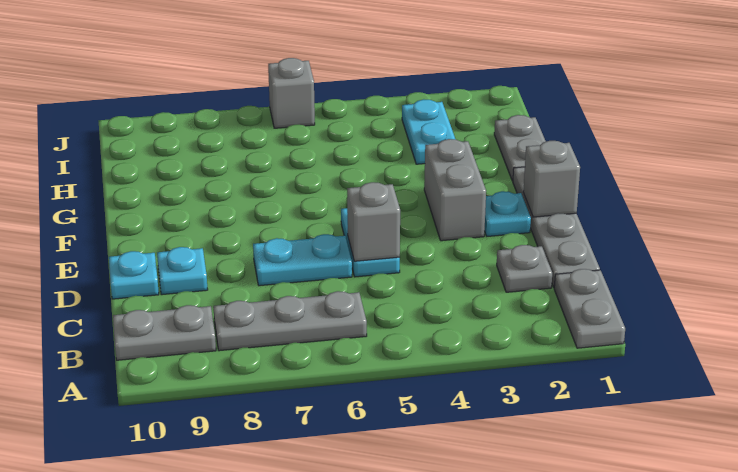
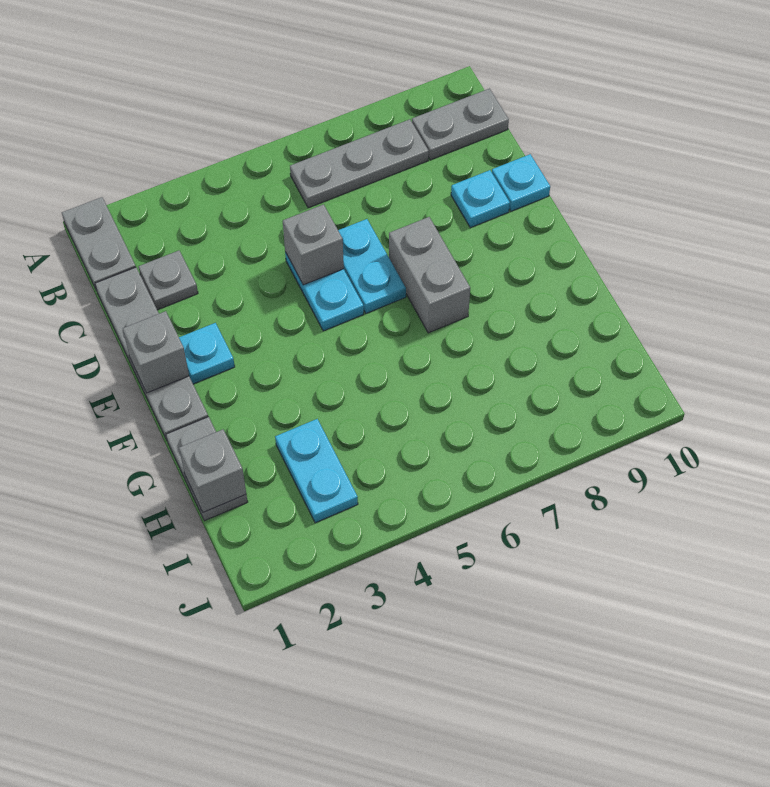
cyan 1x2 plate [253,234,352,286] -> cyan 1x2 plate turned to [338,219,406,313]
grey 1x2 brick [424,139,486,241] -> grey 1x2 brick moved to [389,217,470,333]
grey 1x1 brick [268,58,315,128] -> grey 1x1 brick moved to [179,430,246,512]

